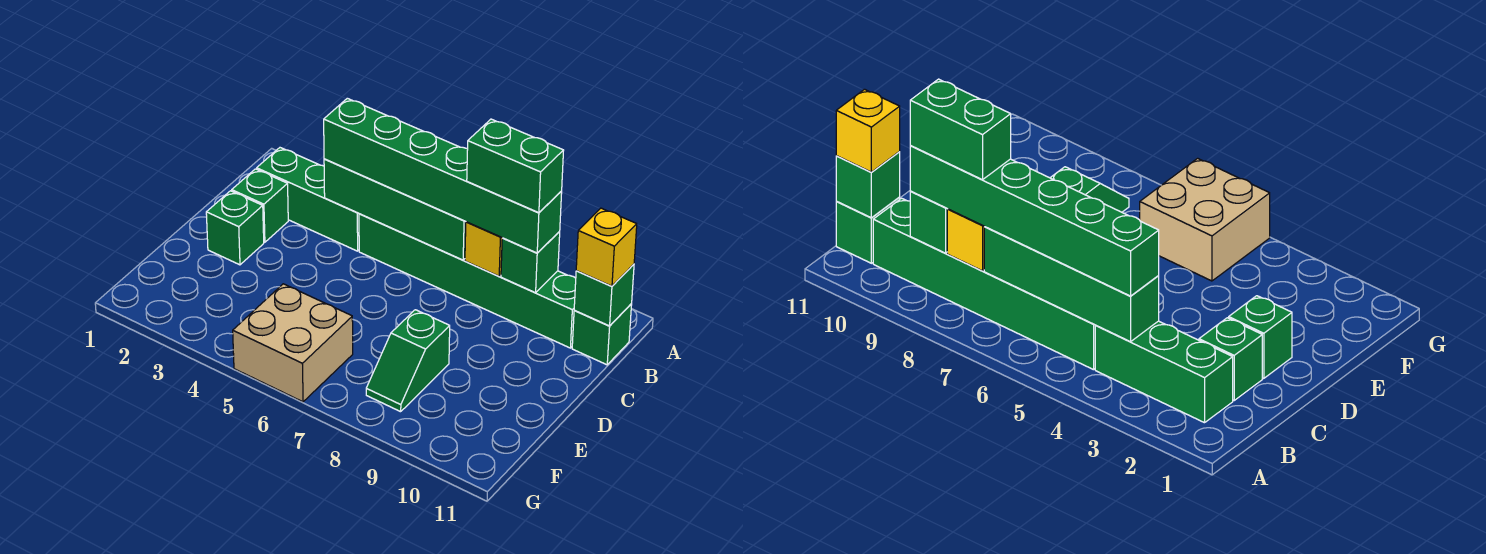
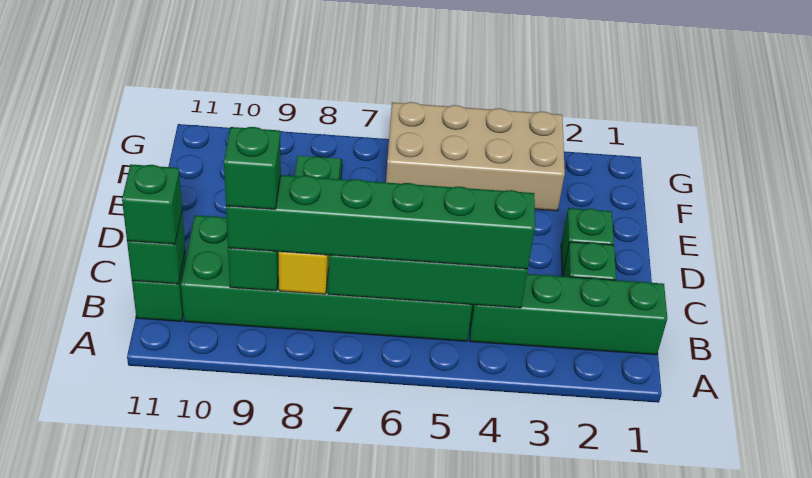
green 1x3 brick [257,148,359,251] -> green 1x4 brick [470,274,667,355]
green 1x6 brick [359,214,576,348] -> green 2x6 brick [181,215,472,341]
green 1x2 brick [467,119,564,213] -> green 1x1 brick [224,127,281,209]
yellow 1x1 brick [576,208,637,286] -> green 1x1 brick [122,164,182,244]
tan 2x2 brick [233,284,353,402] -> tan 2x4 brick [386,102,565,211]

